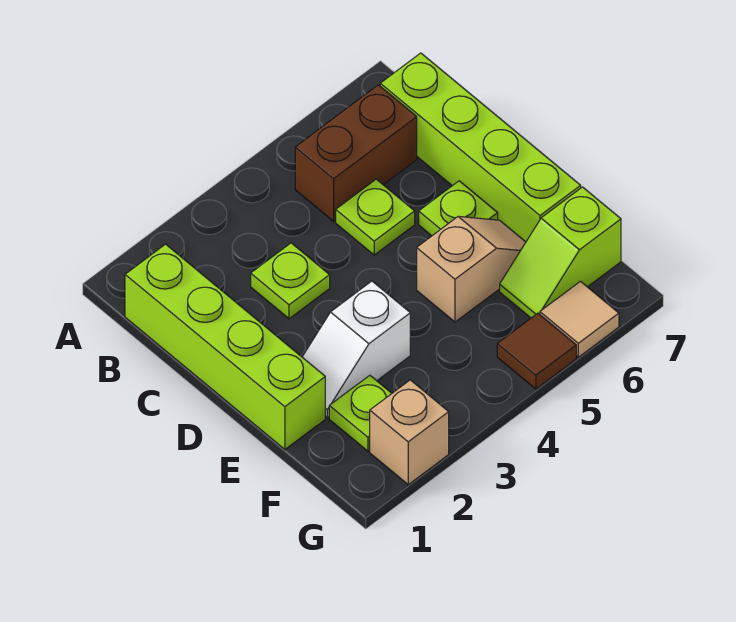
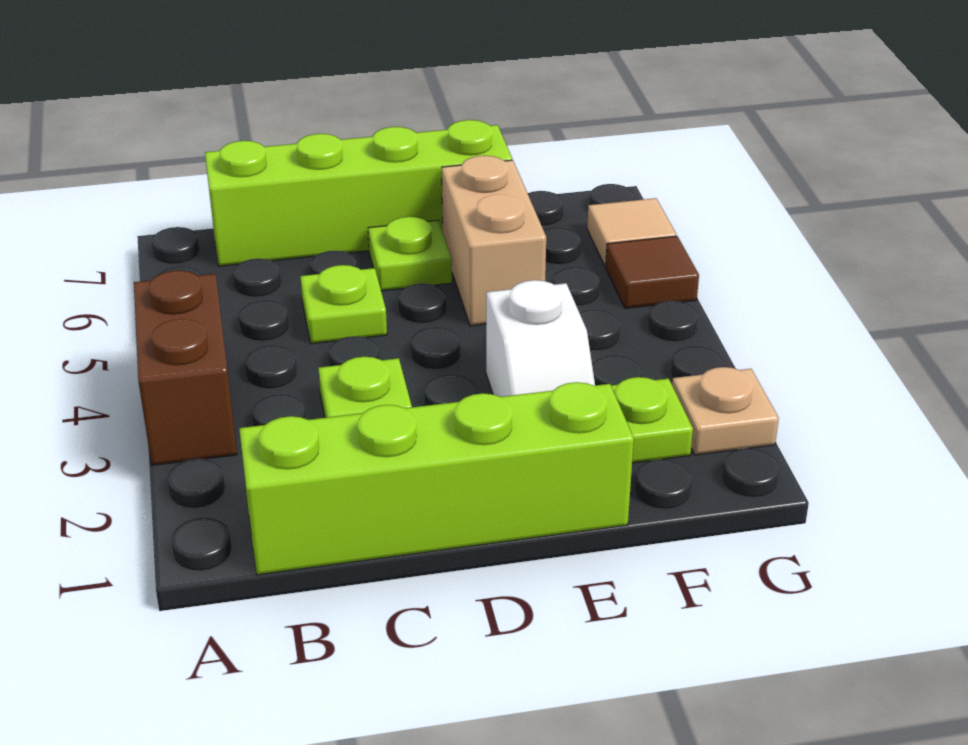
brown 1x2 brick [295,85,417,221] -> brown 1x2 brick moved to [134,270,237,465]
tan 1x2 slope [417,216,526,322] -> tan 1x2 brick [442,156,546,326]
lime 1x2 slope [500,187,621,318] -> none
tan 1x1 brick [370,380,449,485] -> tan 1x1 plate [672,367,779,455]

